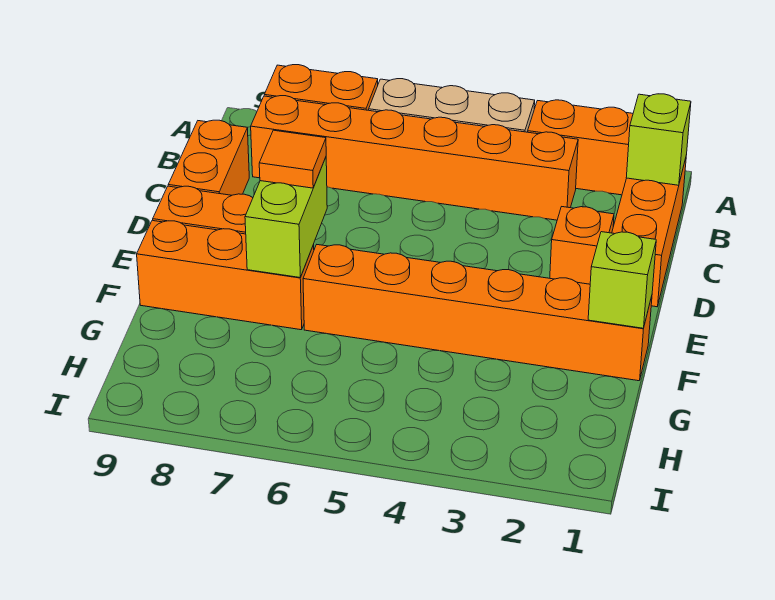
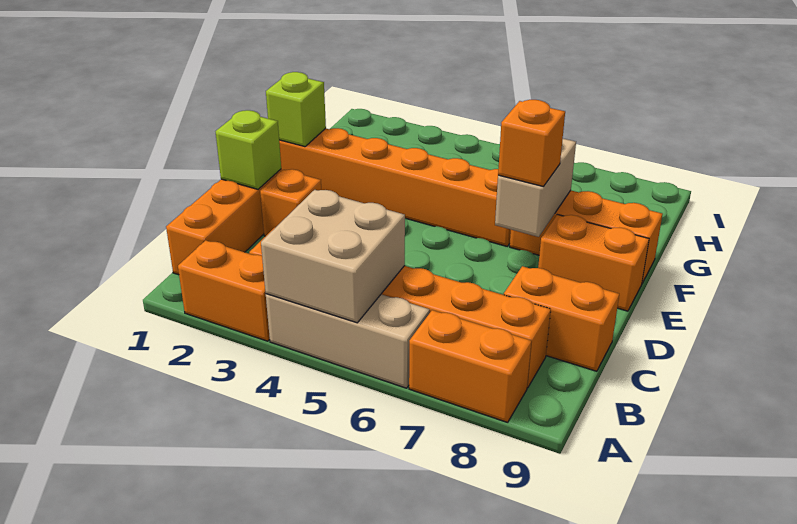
none -> tan 2x2 brick [261,190,405,323]
lime 1x1 brick [626,94,691,185] -> lime 1x1 brick moved to [215,110,281,189]
orange 1x2 brick [168,120,249,195] -> orange 1x2 brick turned to [504,266,619,371]
lime 1x2 brick [245,158,327,278] -> tan 1x2 brick [495,139,576,237]
orange 1x1 tile [259,130,326,188] -> orange 1x1 brick [498,100,565,187]

